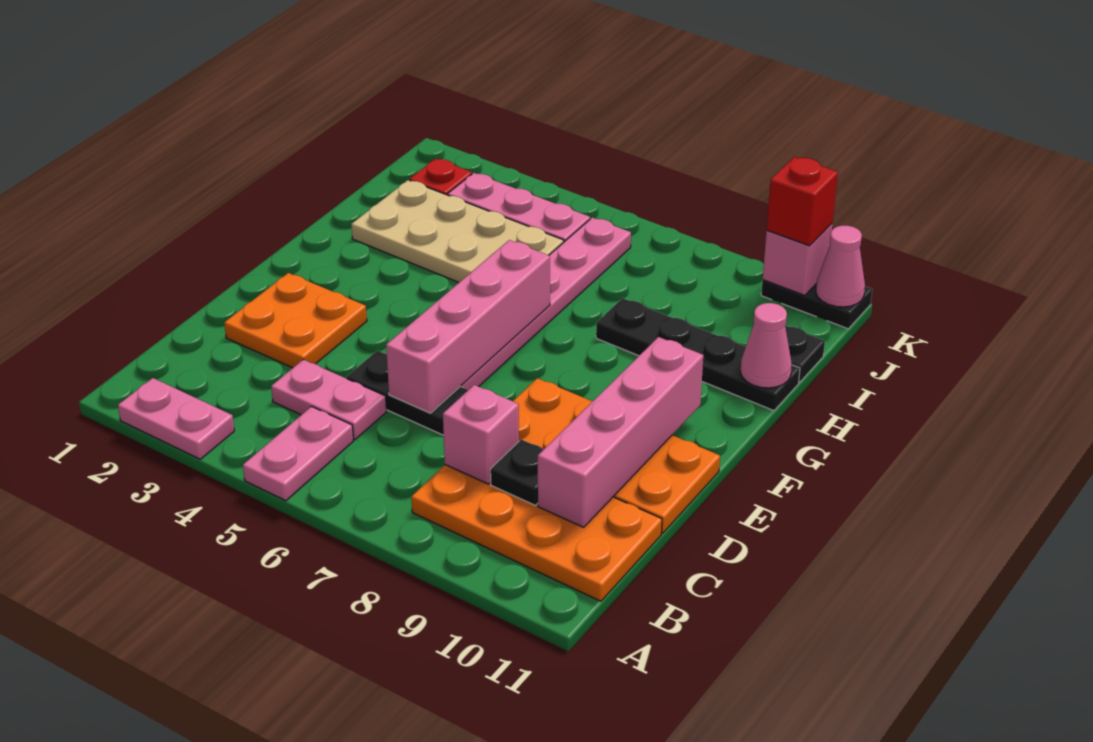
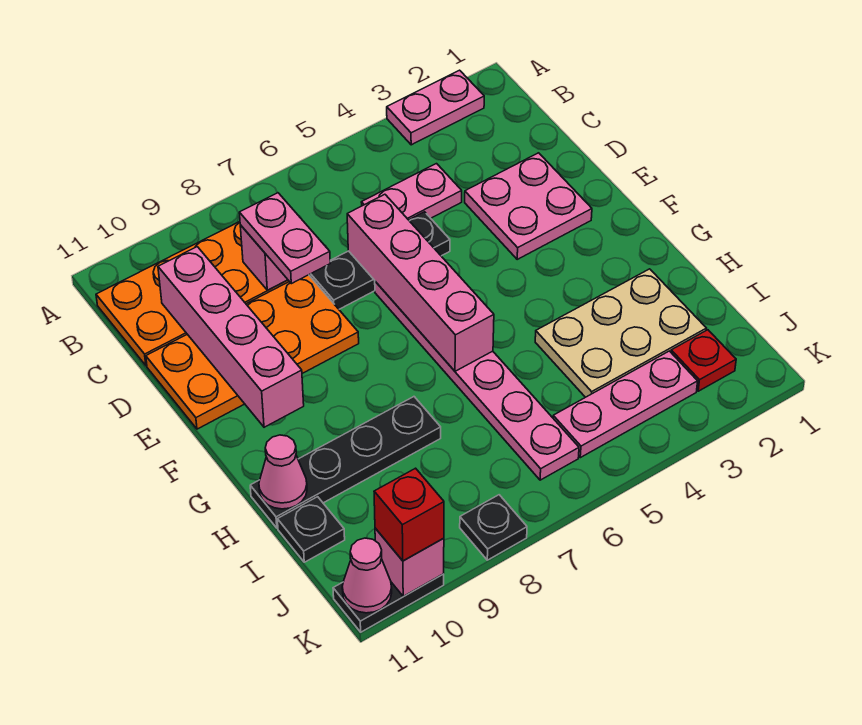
pink 1x2 plate [243,407,354,501] -> pink 1x2 plate moved to [239,193,330,284]
black 1x1 plate [490,439,544,505] -> black 1x1 plate moved to [460,495,527,560]
orange 2x2 plate [224,273,367,368] -> pink 2x2 plate [465,153,592,259]
tan 2x4 plate [351,180,564,282] -> tan 2x3 plate [535,269,706,397]

